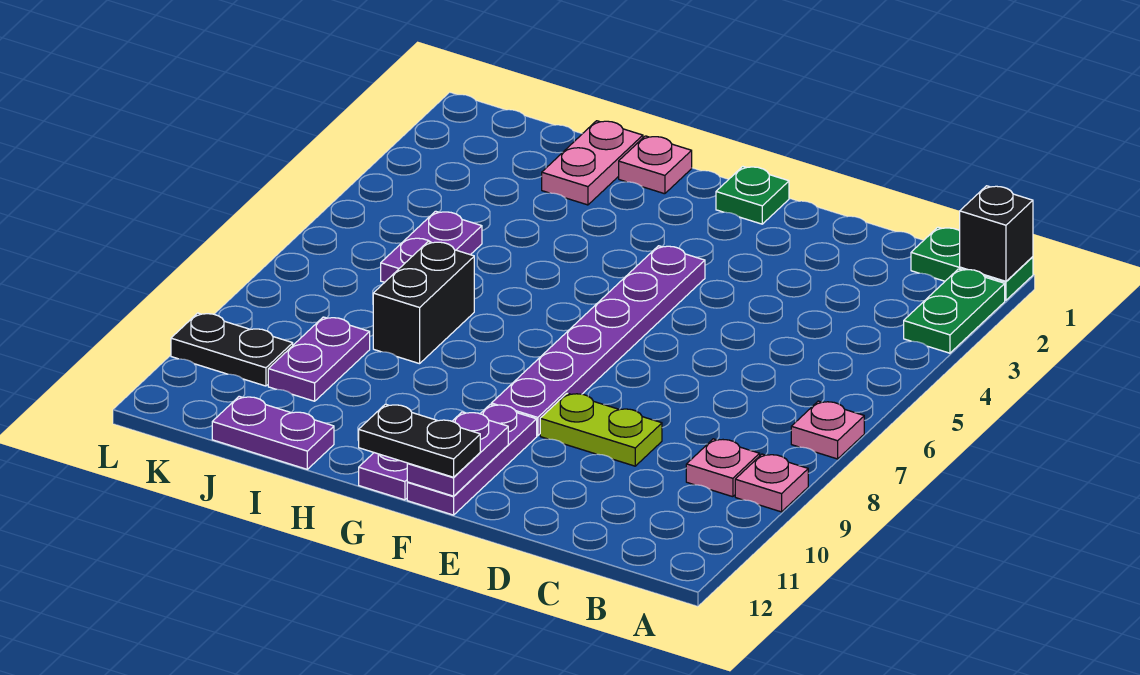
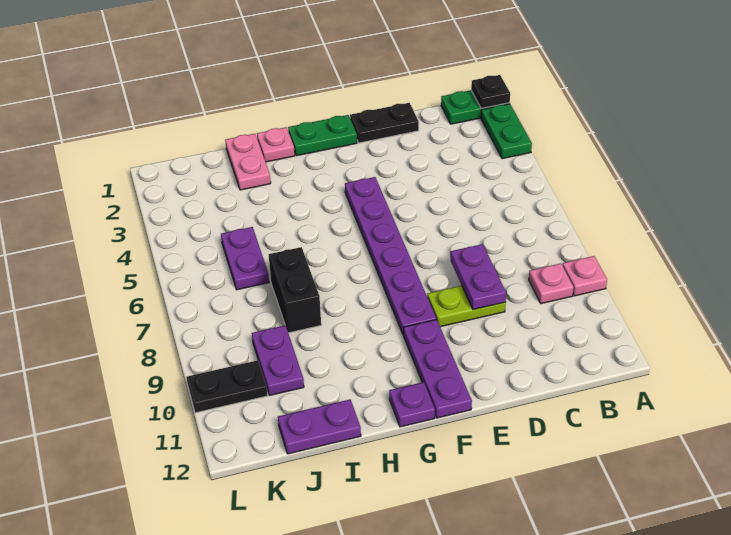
black 1x1 brick [960,186,1033,281] -> black 1x1 plate [471,75,510,108]
pink 1x1 plate [791,401,864,459] -> none
green 1x1 plate [716,167,789,224] -> green 1x2 plate [288,115,357,156]
purple 1x2 plate [407,412,508,496] -> purple 1x2 plate moved to [451,244,506,310]
black 1x2 plate [359,404,480,477] -> black 1x2 plate moved to [350,103,419,143]

